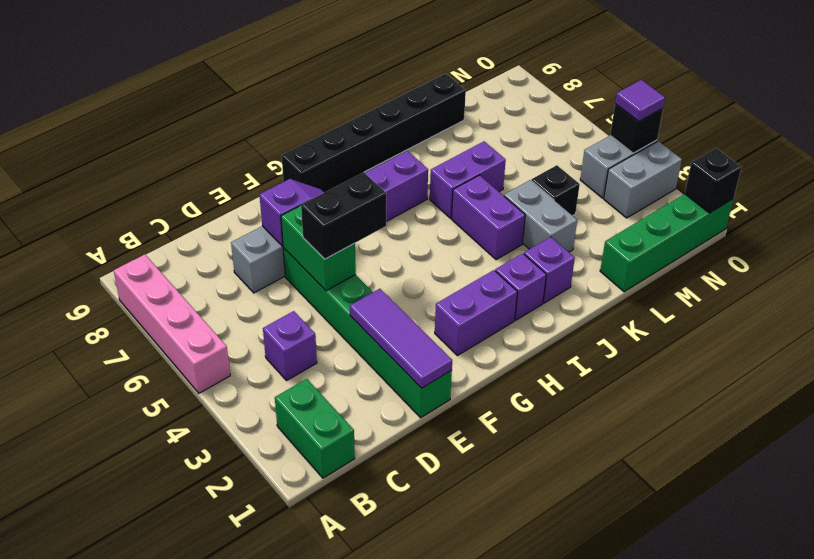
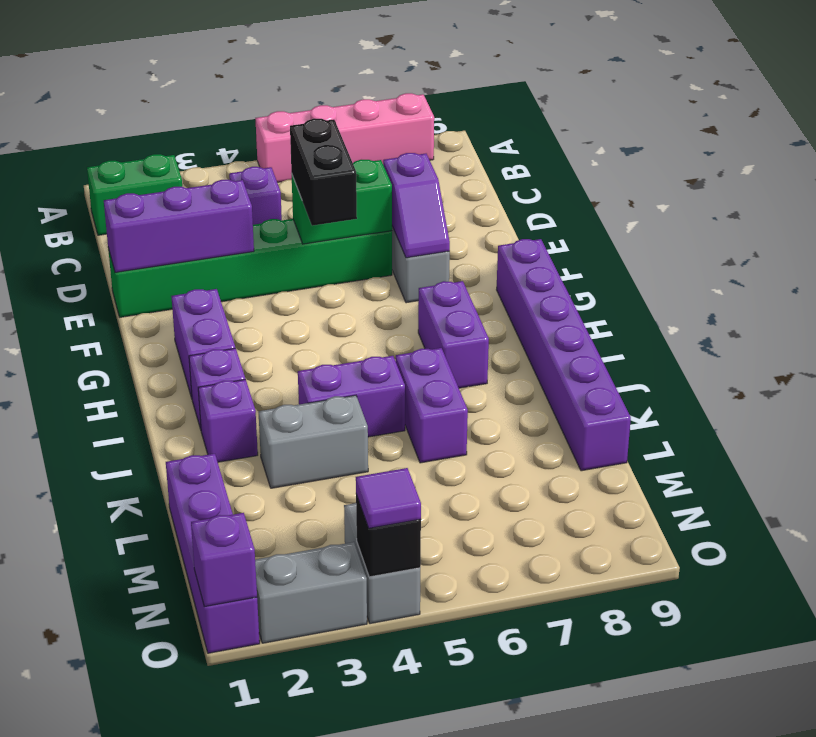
purple 1x3 tile [350,289,452,388] -> purple 1x3 brick [104,180,254,272]
black 1x6 brick [282,74,466,193] -> purple 1x6 brick [497,239,631,471]
green 1x4 brick [600,194,733,292] -> purple 1x4 brick [166,454,260,653]
black 1x1 brick [531,165,580,216] -> none
grey 1x2 brick [604,141,682,218] -> grey 1x2 brick turned to [255,542,367,643]
black 1x1 brick [685,148,742,213] -> purple 1x1 brick [191,513,257,607]

